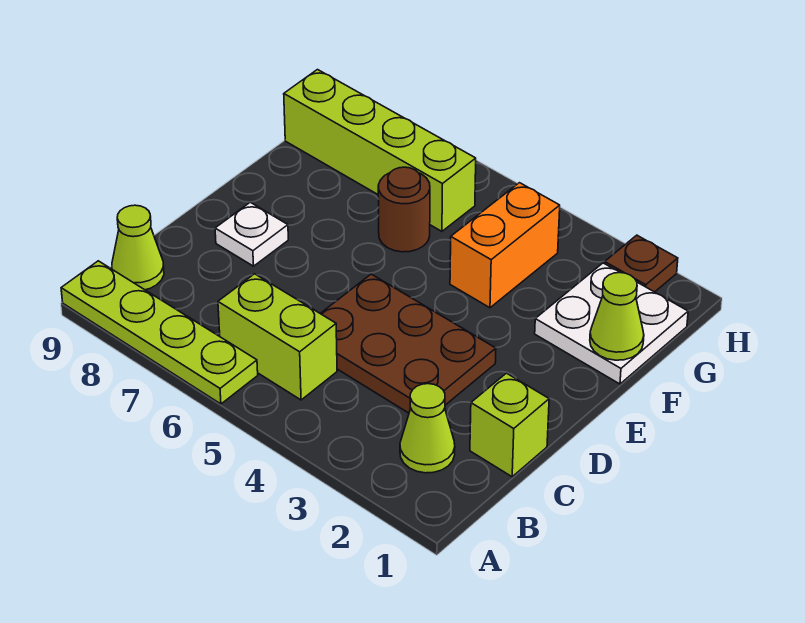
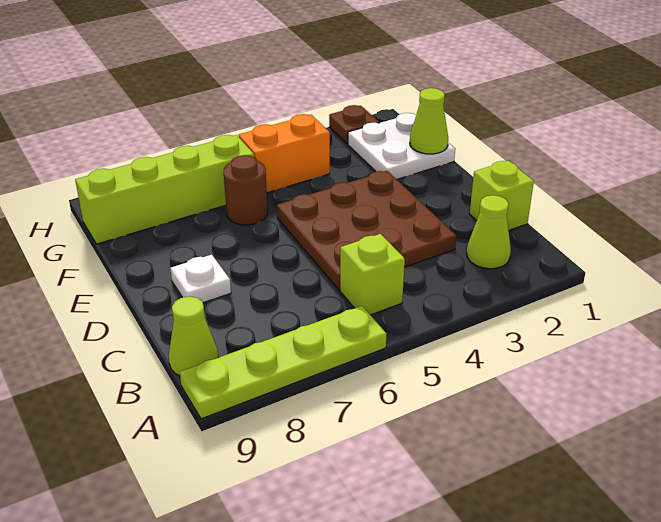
lime 1x2 brick [218,274,337,400] -> lime 1x1 brick [340,234,405,315]
brown 2x3 plate [320,274,496,413] -> brown 3x3 plate [277,171,456,290]
orange 1x2 brick [450,183,560,308] -> orange 1x2 brick turned to [239,114,330,193]

